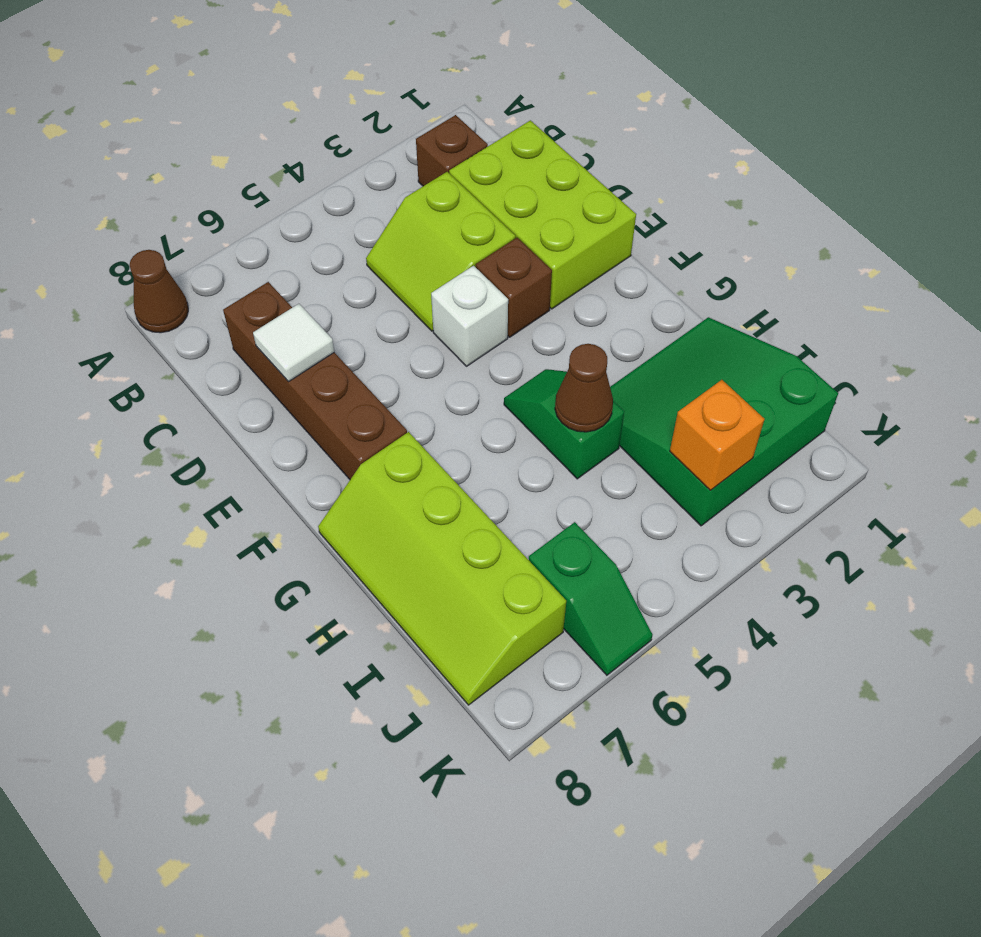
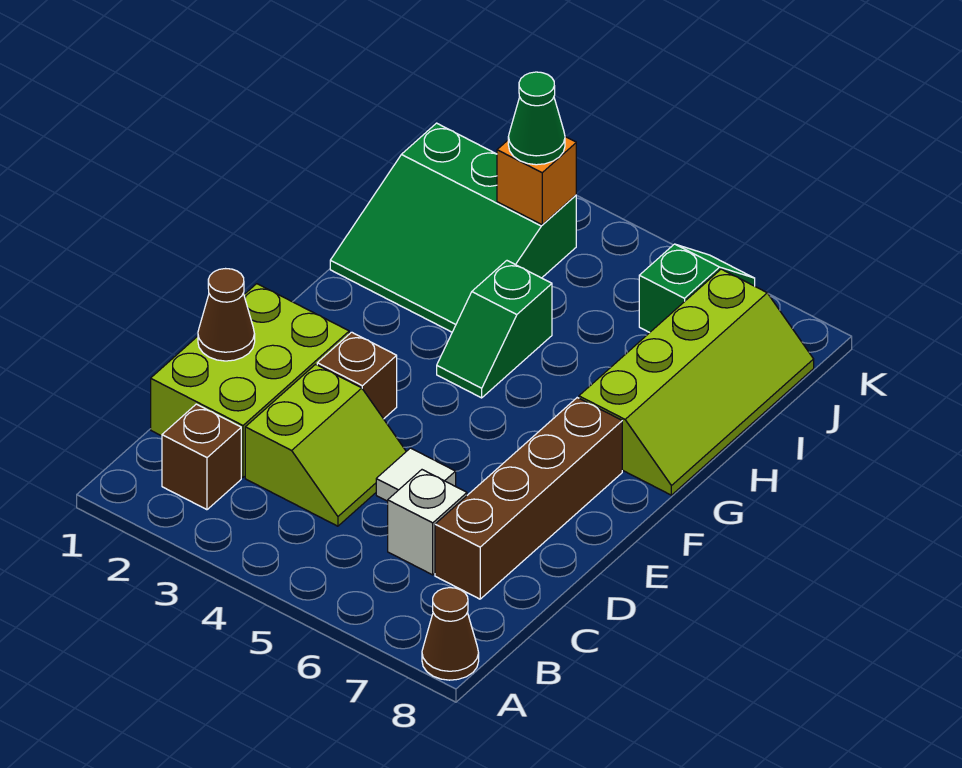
white 1x1 tile [253,304,334,382] -> white 1x1 tile moved to [376,448,456,501]
white 1x1 brick [431,266,508,366] -> white 1x1 brick moved to [388,470,467,575]
brown 1x1 cone [555,344,613,432] -> brown 1x1 cone moved to [198,269,255,361]
none -> green 1x1 cone [508,72,565,165]

